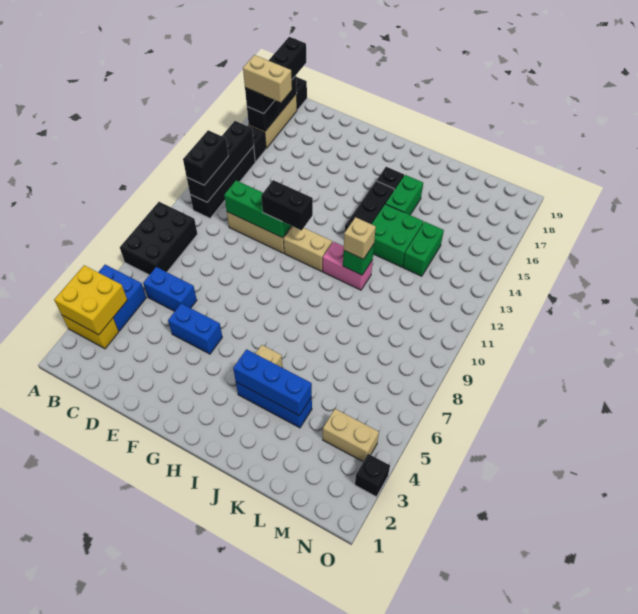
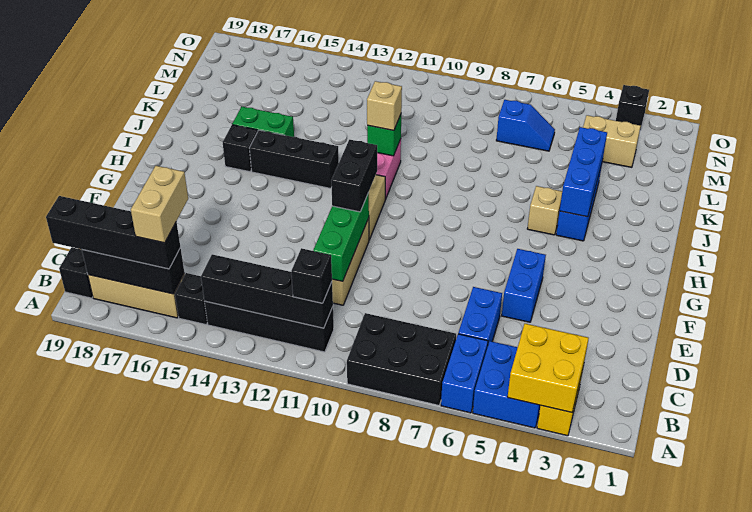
none -> blue 1x2 brick [441,334,488,413]
black 1x2 brick [183,130,228,185] -> black 1x1 brick [291,248,332,303]
green 2x2 brick [372,204,424,267] -> none
green 1x2 brick [403,222,444,276] -> none
tan 1x2 brick [323,409,379,461] -> tan 1x2 brick turned to [583,115,641,167]
none -> blue 1x2 slope [496,100,555,151]

